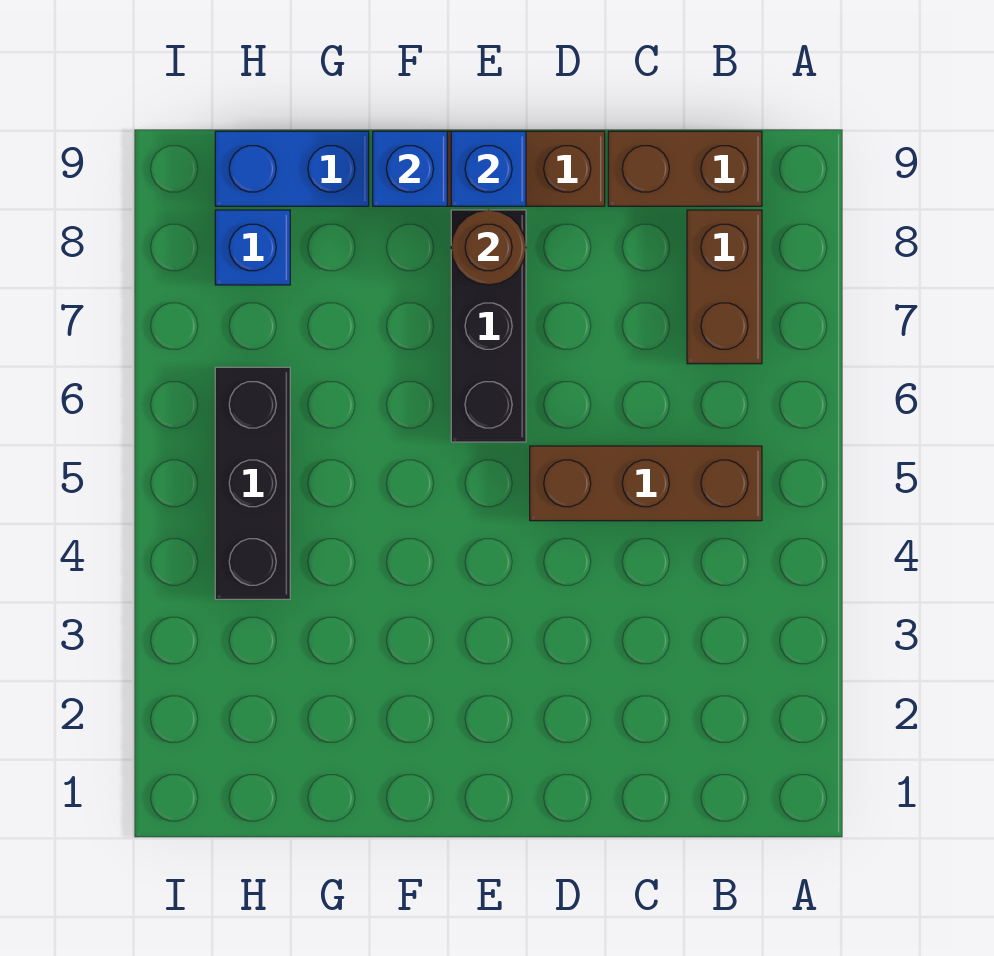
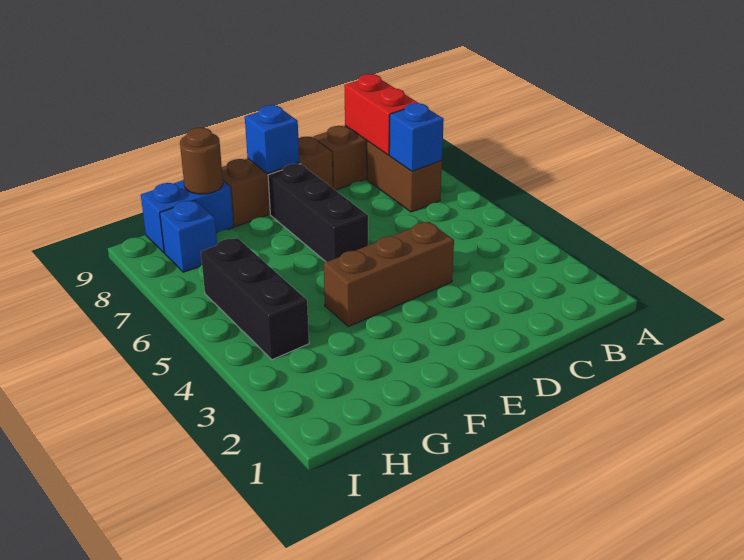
brown 1x3 brick [530,446,762,521] -> brown 1x3 brick moved to [324,222,454,327]
none -> red 1x2 brick [344,74,418,155]
brown 1x1 round brick [451,210,526,285] -> brown 1x1 round brick moved to [180,128,223,194]
blue 1x1 brick [373,131,447,206] -> blue 1x1 brick moved to [389,103,444,171]

